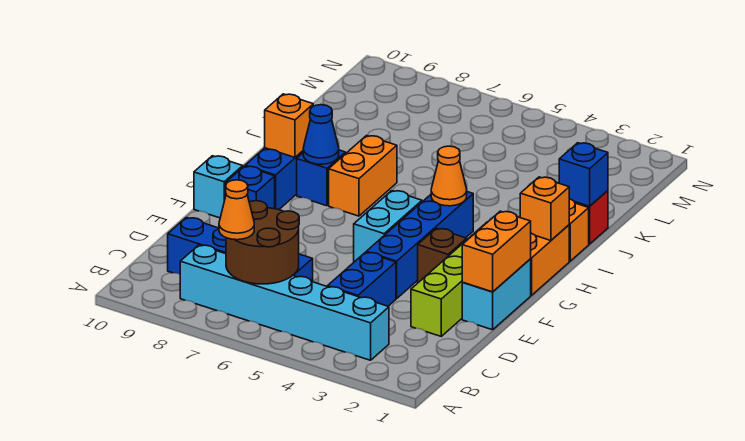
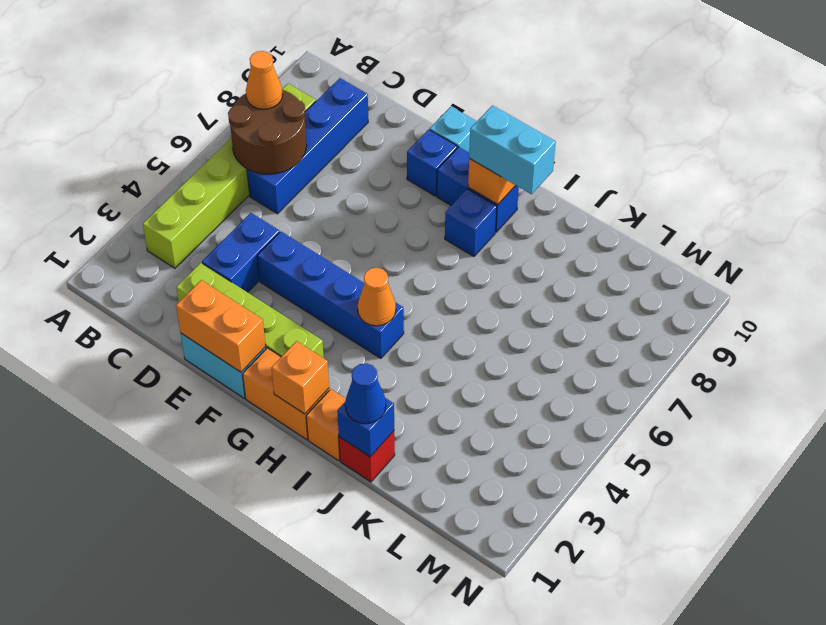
cyan 1x6 brick [180,245,389,360] -> lime 1x6 brick [143,84,316,268]
blue 1x2 brick [328,252,396,306] -> blue 1x2 brick turned to [202,213,280,292]
brown 1x1 brick [418,228,467,282] -> none
cyan 1x2 brick [354,191,422,262] -> cyan 1x2 brick moved to [469,106,556,194]
orange 1x2 brick [329,136,397,216] -> none
blue 1x1 cone [303,105,339,164] -> blue 1x1 cone moved to [345,363,386,424]

